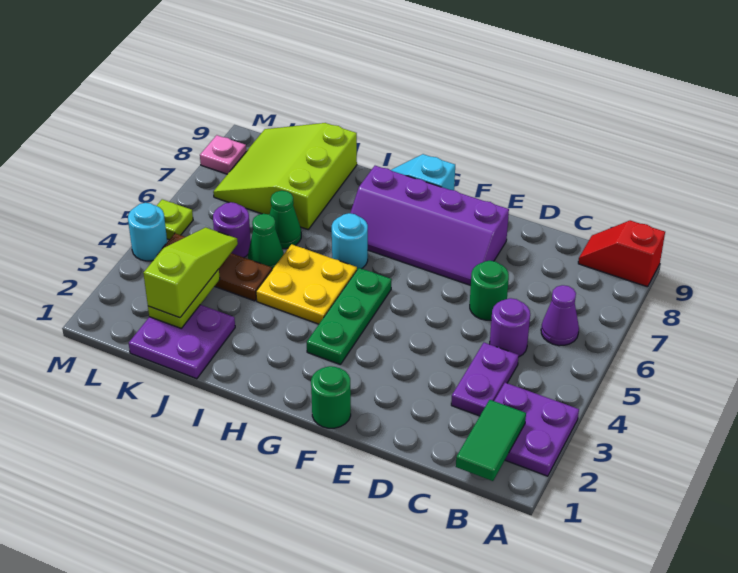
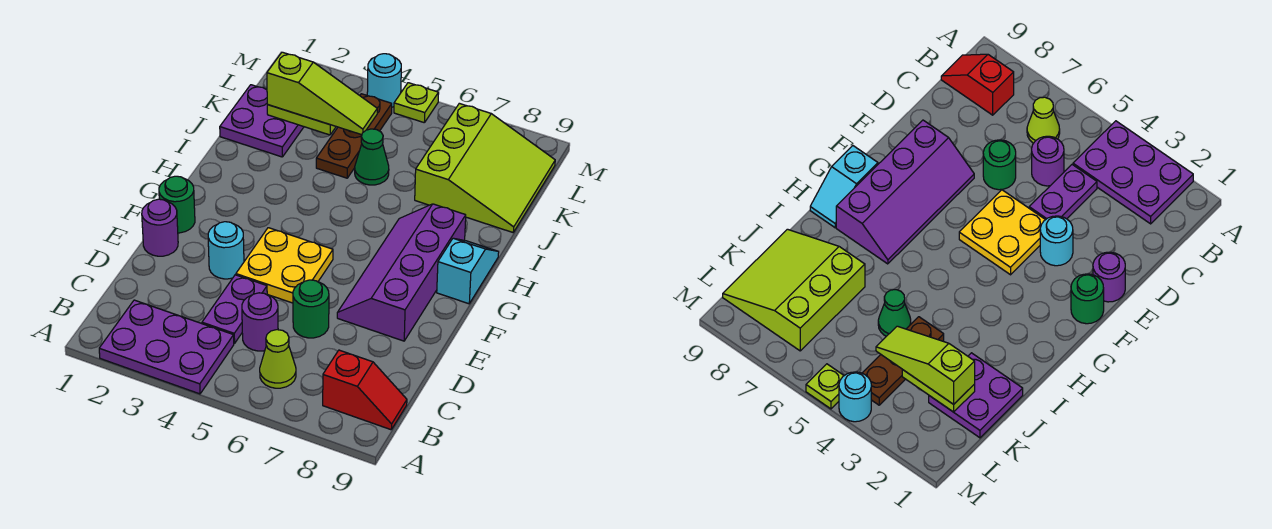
purple 2x2 plate [494,383,579,476] -> purple 2x3 plate [99,300,234,394]
red 1x2 slope [578,220,665,287] -> red 1x2 slope turned to [323,350,407,430]
green 1x2 tile [456,400,526,481] -> none
purple 1x1 cone [541,285,579,346] -> lime 1x1 cone [260,330,296,388]
purple 1x2 plate [451,343,519,416] -> purple 1x2 plate turned to [202,275,267,343]
green 1x3 plate [307,268,392,365] -> none
yellow 2x2 plate [256,244,357,324] -> yellow 2x2 plate moved to [236,228,333,303]
cyan 1x1 round brick [332,213,368,269] -> cyan 1x1 round brick moved to [208,222,244,279]
green 1x1 cone [270,191,301,249] -> none
lime 3x3 slope [213,123,357,229] -> lime 3x3 slope turned to [415,103,555,232]
purple 1x1 round brick [213,202,251,258] -> purple 1x1 round brick moved to [142,199,178,256]
pink 1x1 plate [200,135,246,174] -> none

